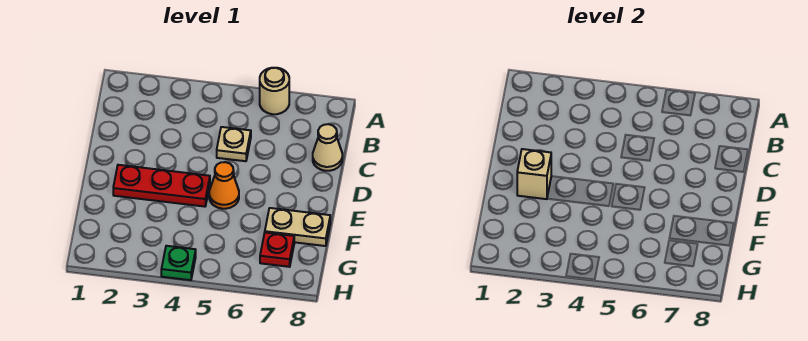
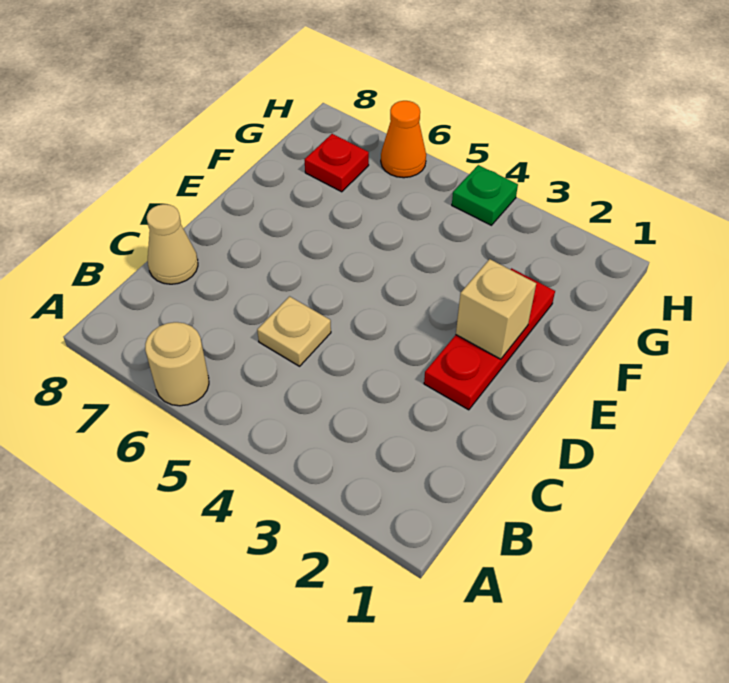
red 1x3 plate [113,165,210,207] -> red 1x3 plate turned to [424,269,555,410]
orange 1x1 cone [209,162,239,209] -> orange 1x1 cone moved to [381,101,426,178]
tan 1x2 plate [265,208,330,246] -> none

